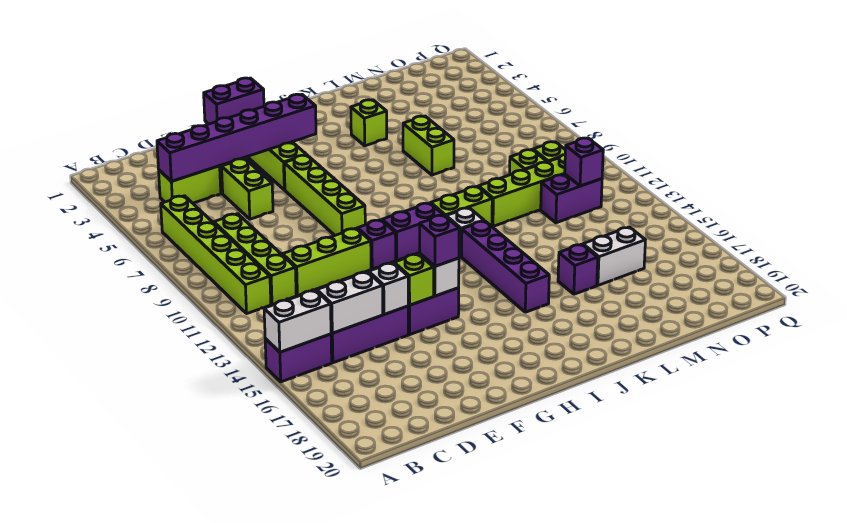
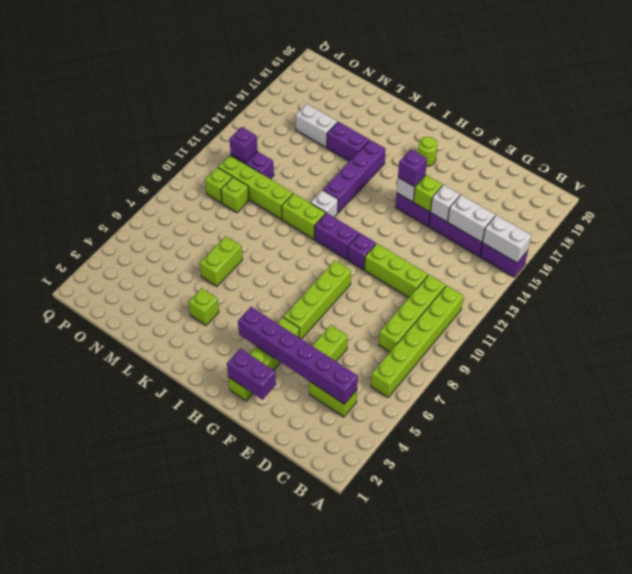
none -> lime 1x1 round brick [418,137,437,166]
purple 1x1 brick [558,244,598,294] -> purple 1x2 brick [327,122,369,161]

